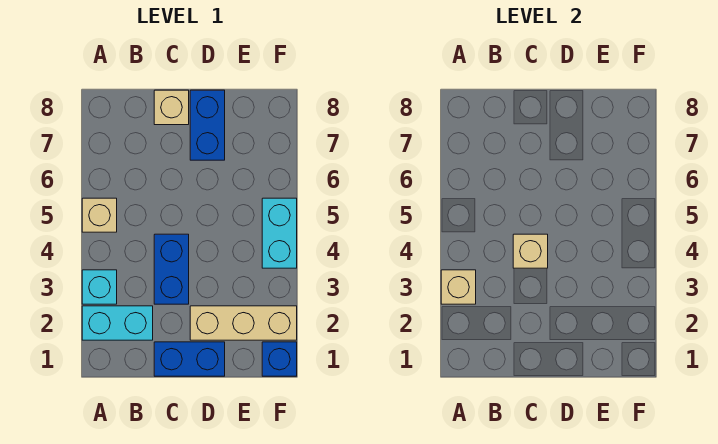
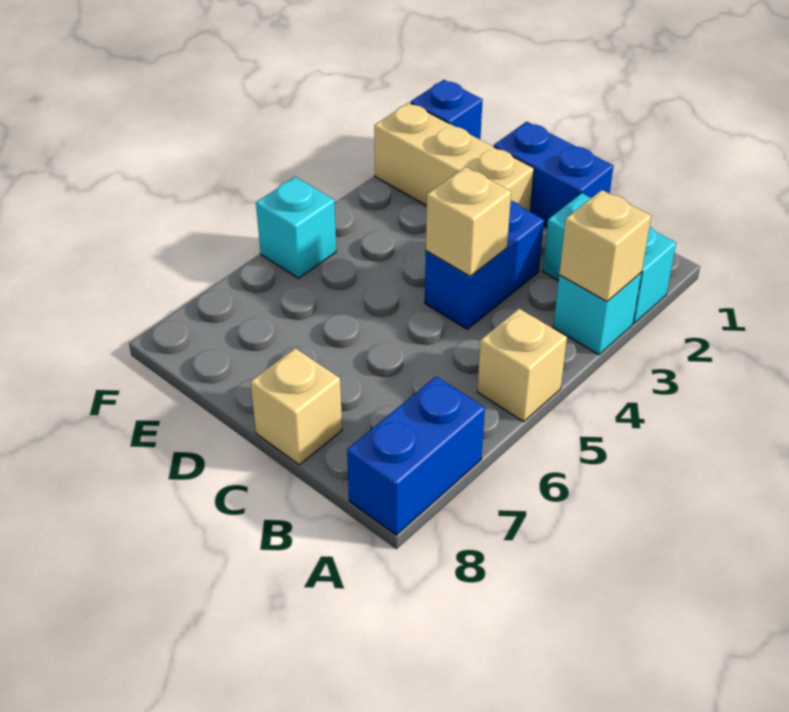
blue 1x2 brick [190,90,225,160] -> blue 1x2 brick moved to [347,376,485,535]
cyan 1x2 brick [262,198,297,268] -> cyan 1x1 brick [256,177,336,278]

